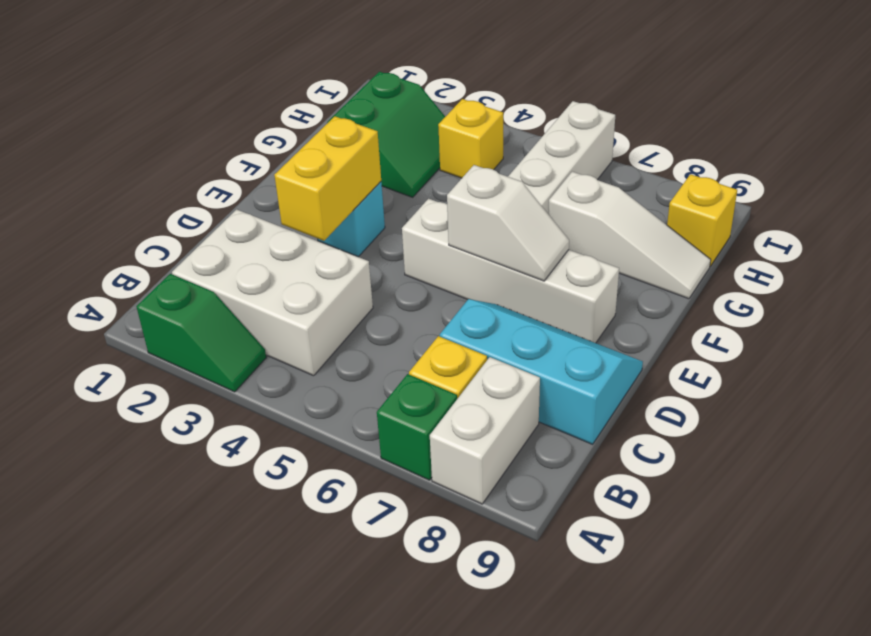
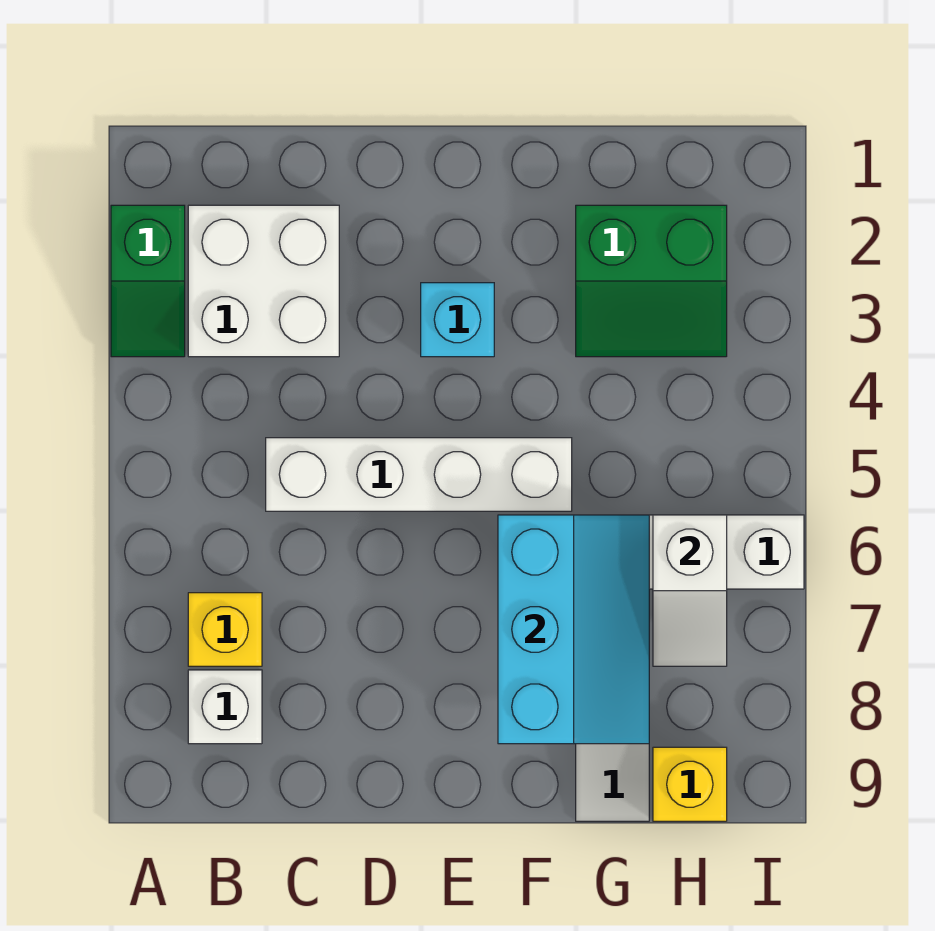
green 1x1 brick [377,374,457,480] -> none
white 1x2 brick [430,357,540,504] -> white 1x1 brick [188,670,262,744]
white 2x3 brick [172,209,373,376] -> white 2x2 brick [188,205,339,357]
cyan 2x3 slope [440,299,643,444] -> cyan 2x3 slope moved to [498,515,649,744]
yellow 1x2 brick [274,116,381,241] -> none
white 1x4 brick [402,199,619,343] -> white 1x4 brick turned to [266,438,572,511]
white 1x2 slope [447,165,569,281] -> white 1x2 slope moved to [653,515,727,666]
yellow 1x1 brick [438,99,503,178] -> none

